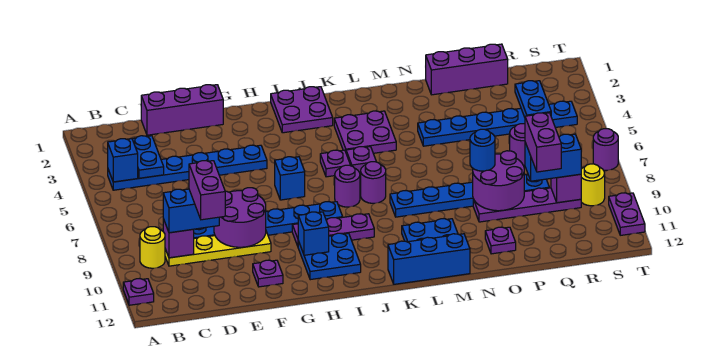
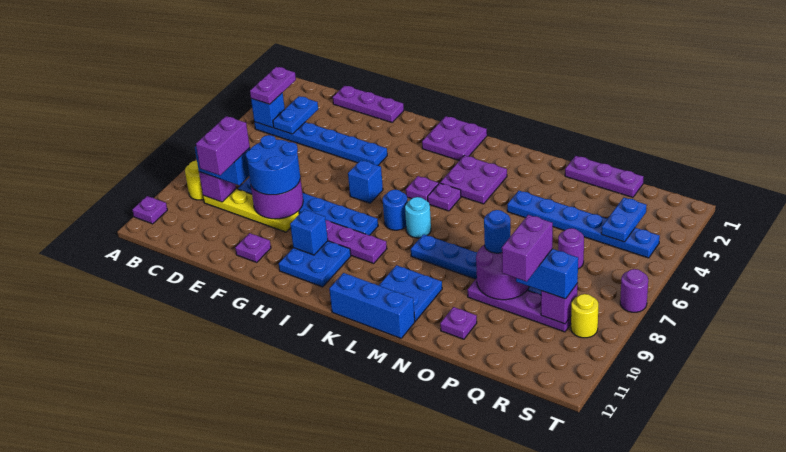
purple 1x3 brick [141,85,223,135] -> purple 1x3 plate [333,86,404,122]
none -> blue 2x2 round brick [246,135,300,195]
purple 1x1 round brick [335,165,360,207] -> blue 1x1 round brick [383,190,408,230]
purple 1x1 round brick [361,162,386,203] -> cyan 1x1 round brick [405,197,431,238]
purple 1x3 brick [426,44,508,95] -> purple 1x3 plate [565,156,644,197]
purple 1x2 plate [609,193,645,235] -> purple 1x2 plate moved to [250,67,296,104]

